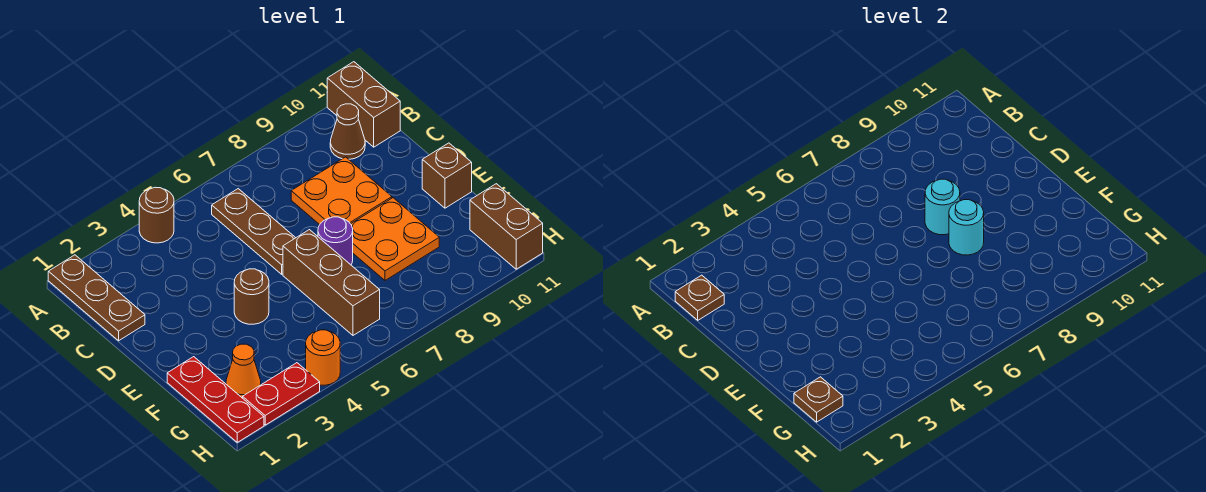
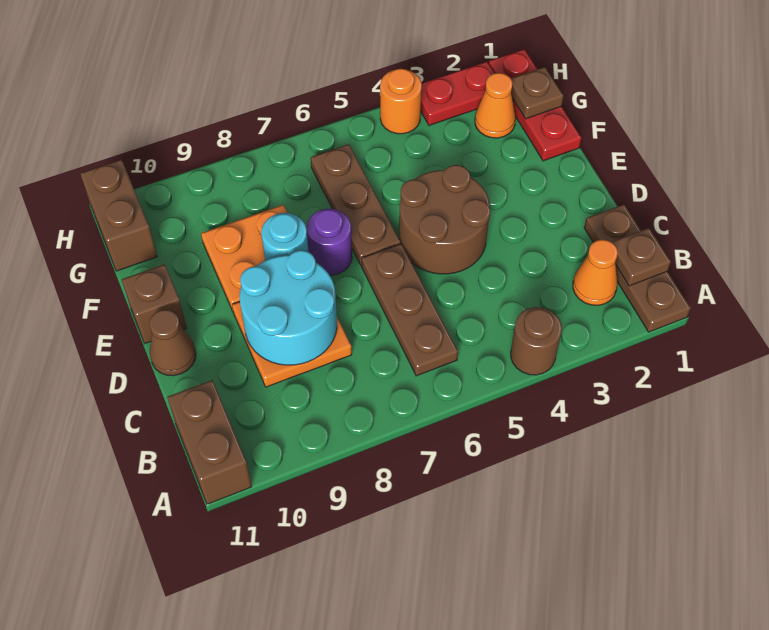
none -> orange 1x1 cone [573,240,618,305]
brown 1x1 cone [330,104,365,159] -> brown 1x1 cone moved to [149,310,196,376]
cyan 1x1 round brick [925,179,960,235] -> cyan 2x2 round brick [240,250,337,365]
brown 1x1 round brick [234,269,269,324] -> brown 2x2 round brick [399,165,490,274]
brown 1x3 brick [283,230,380,335] -> brown 1x3 plate [311,144,401,266]

